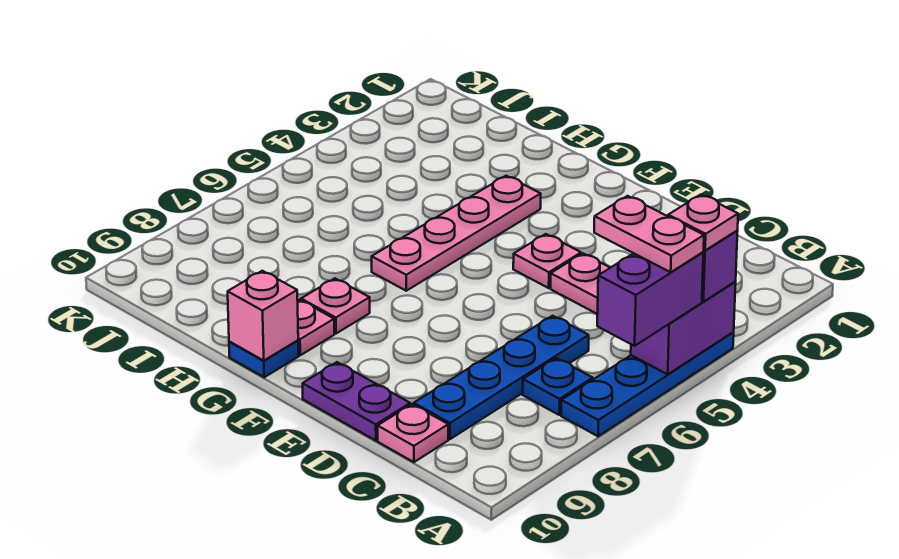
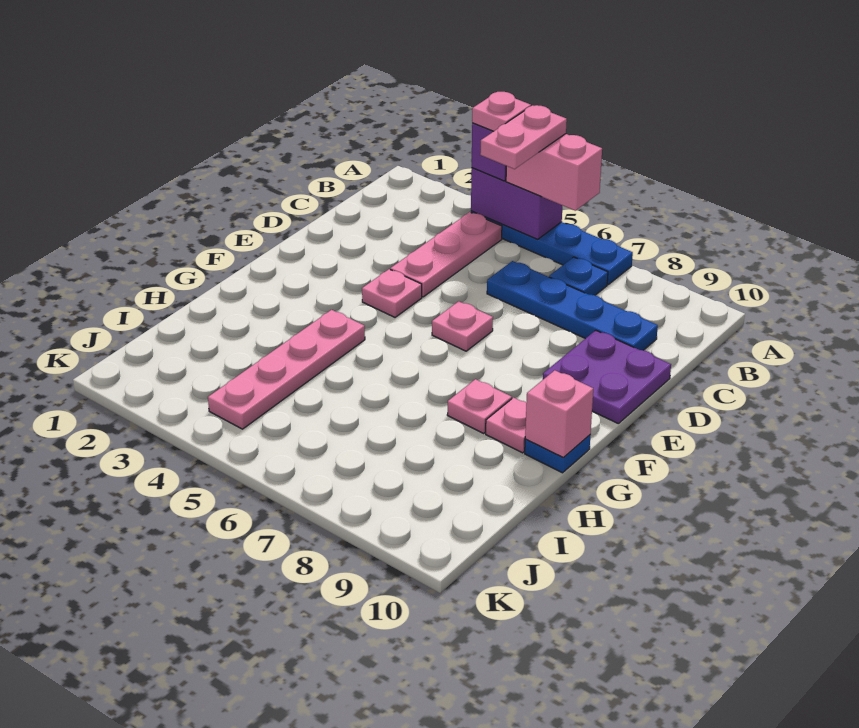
purple 1x2 brick [597,252,703,346] -> pink 1x2 brick [506,134,602,211]
pink 1x1 plate [378,404,448,462] -> pink 1x1 plate moved to [432,301,493,351]
purple 1x2 plate [303,362,410,441] -> purple 2x2 plate [543,330,671,423]
pink 1x4 plate [372,176,541,291] -> pink 1x4 plate turned to [208,310,365,429]

